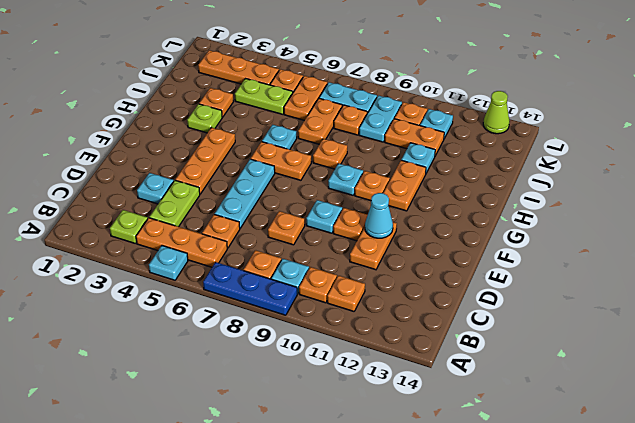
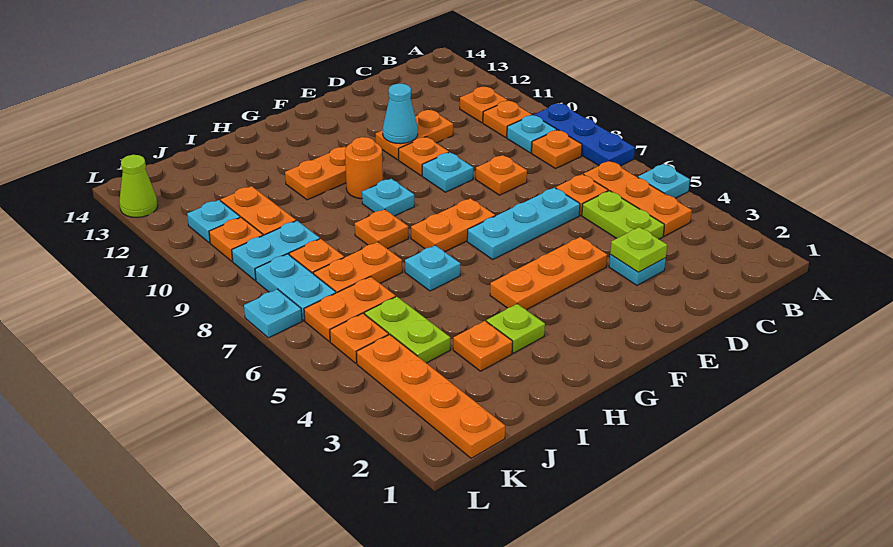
lime 1x1 plate [110,210,148,244] -> lime 1x1 plate moved to [610,227,667,272]
lime 1x2 plate [149,180,200,227] -> lime 1x2 plate turned to [582,191,664,239]
orange 1x2 plate [251,142,311,180] -> orange 1x2 plate turned to [411,198,495,252]
orange 1x1 plate [355,171,390,201] -> orange 1x1 round brick [345,137,383,199]
cyan 1x1 plate [401,143,435,173] -> cyan 1x1 plate moved to [244,289,302,338]
orange 1x3 plate [198,50,279,85] -> orange 1x4 plate [357,334,505,458]

